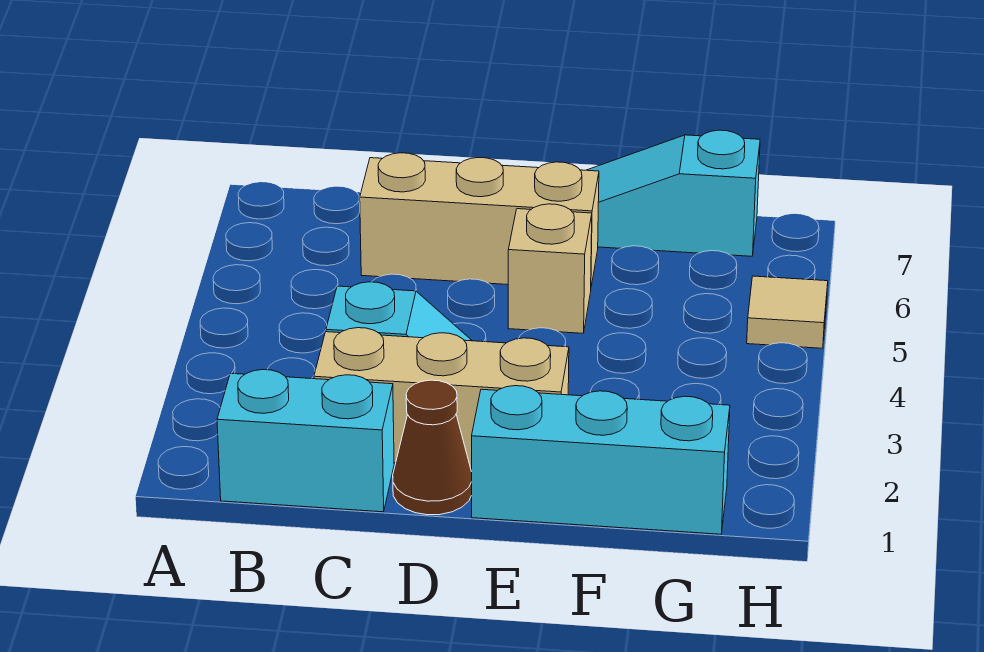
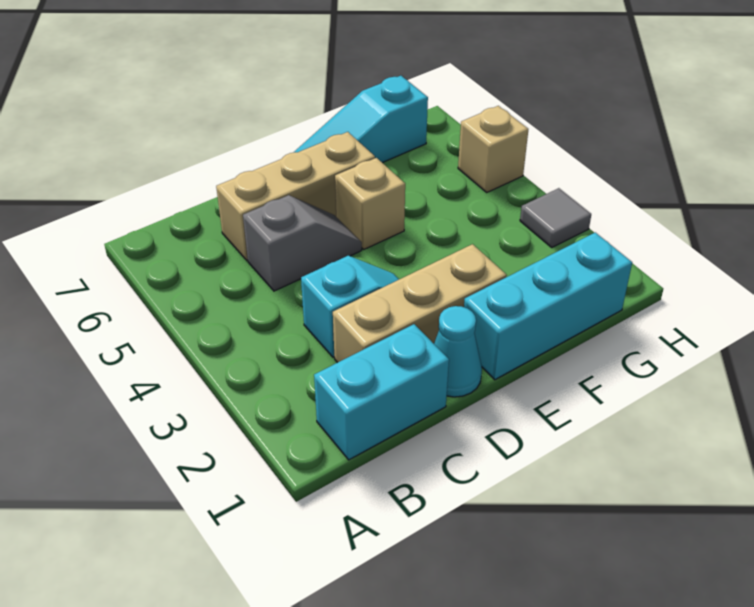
none -> grey 1x2 slope [243,195,362,291]
brown 1x1 cone [393,380,472,515] -> cyan 1x1 cone [434,306,482,397]
none -> grey 1x1 tile [520,188,591,247]
tan 1x1 tile [747,276,828,348] -> tan 1x1 brick [458,106,528,192]

